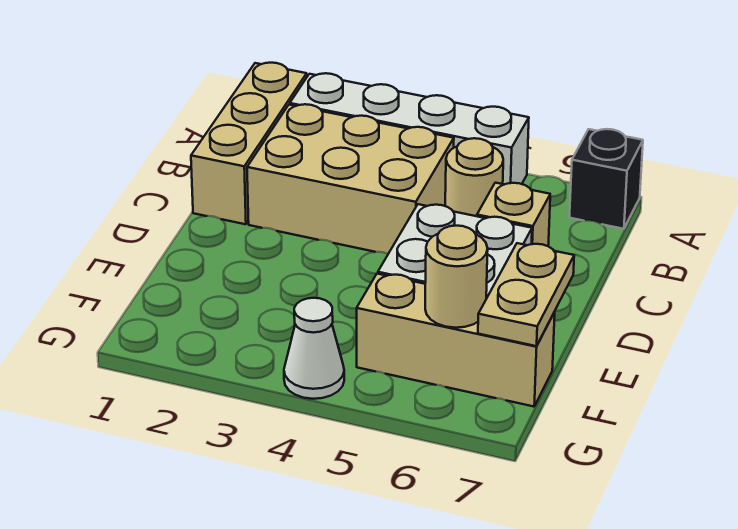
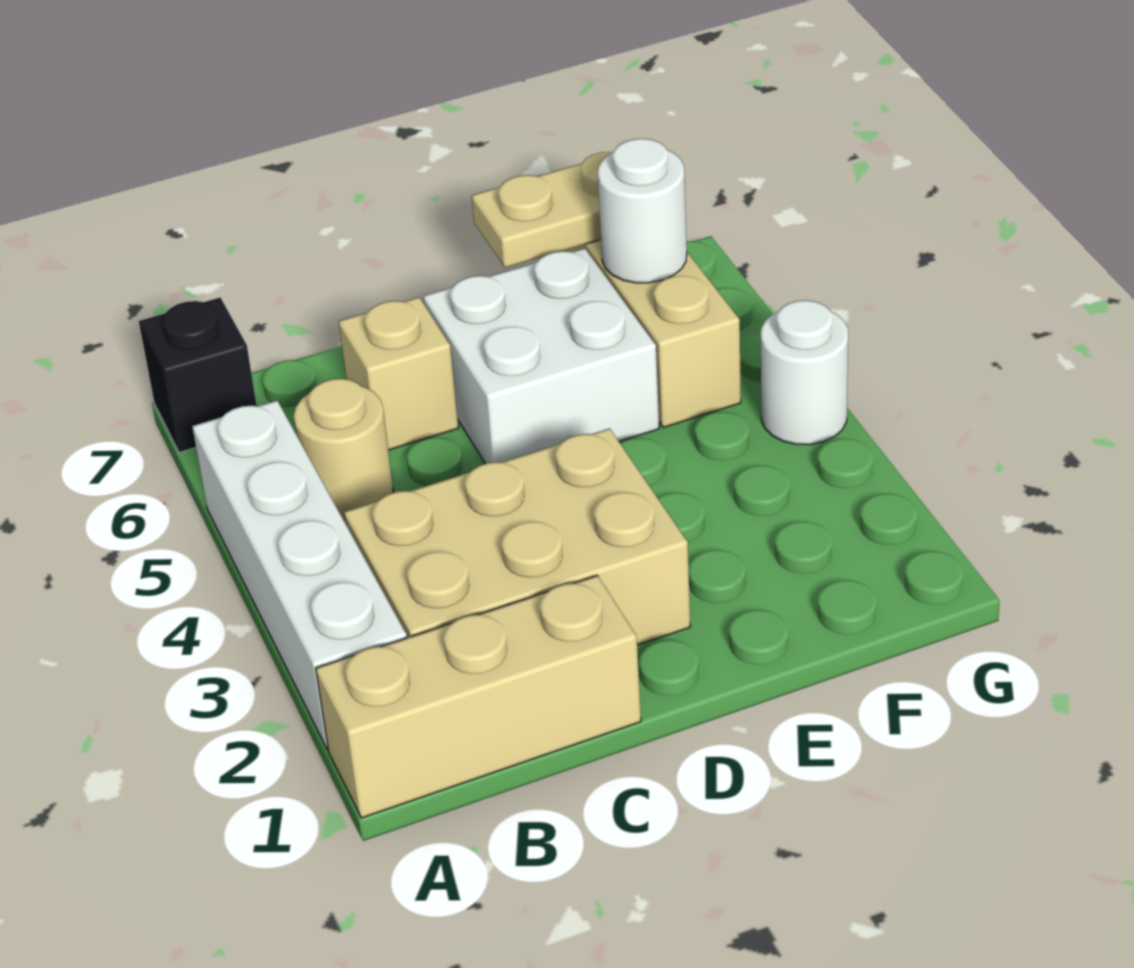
tan 2x3 brick [247,104,454,254] -> tan 2x3 brick turned to [344,428,690,645]
tan 1x1 round brick [425,226,488,328] -> white 1x1 round brick [597,139,687,283]
white 1x1 cone [284,298,344,399] -> white 1x1 round brick [761,300,848,445]

